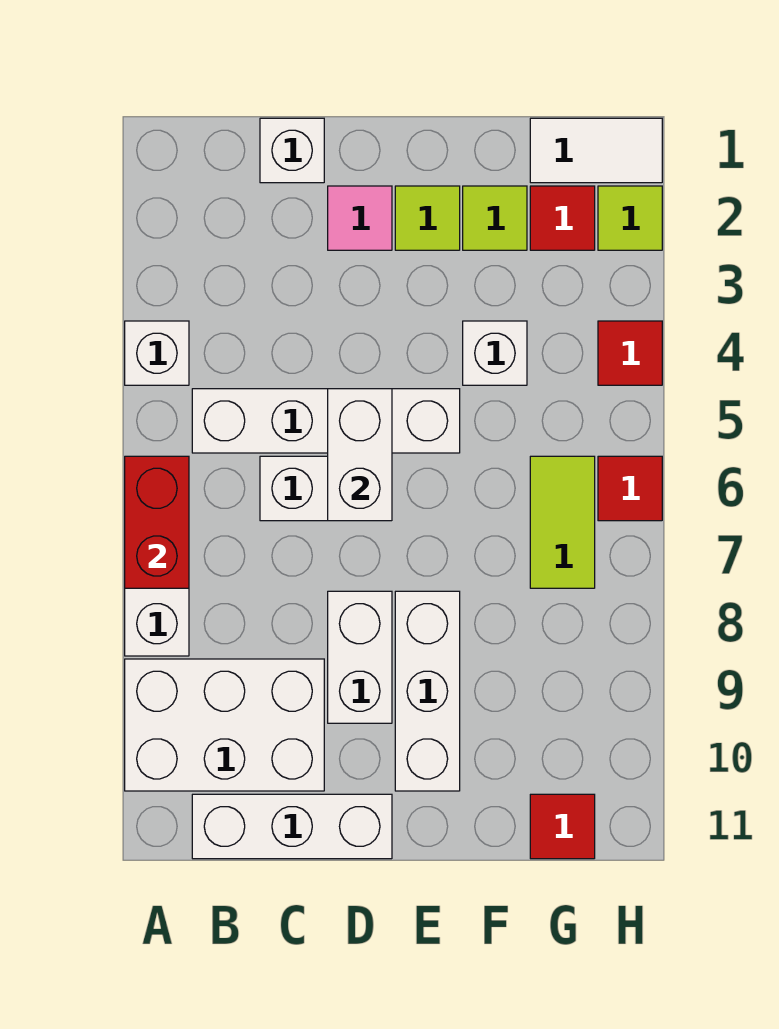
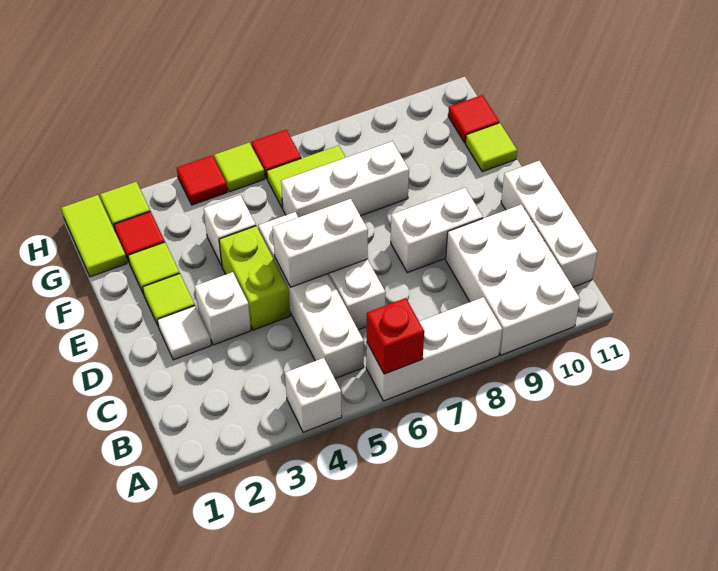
red 1x2 brick [125,456,189,588] -> red 1x1 brick [367,298,424,374]
white 1x1 brick [260,118,324,183] -> white 1x1 brick moved to [195,272,251,345]
pink 1x1 tile [328,186,392,250] -> white 1x1 tile [158,306,211,360]
none -> lime 1x2 brick [219,226,290,330]
white 1x3 brick [395,591,460,791] -> white 1x3 brick moved to [281,141,409,217]
none -> lime 1x1 tile [465,123,517,172]
white 1x2 tile [530,118,662,183] -> lime 1x2 tile [61,195,127,277]
none -> lime 1x1 tile [214,142,265,192]

